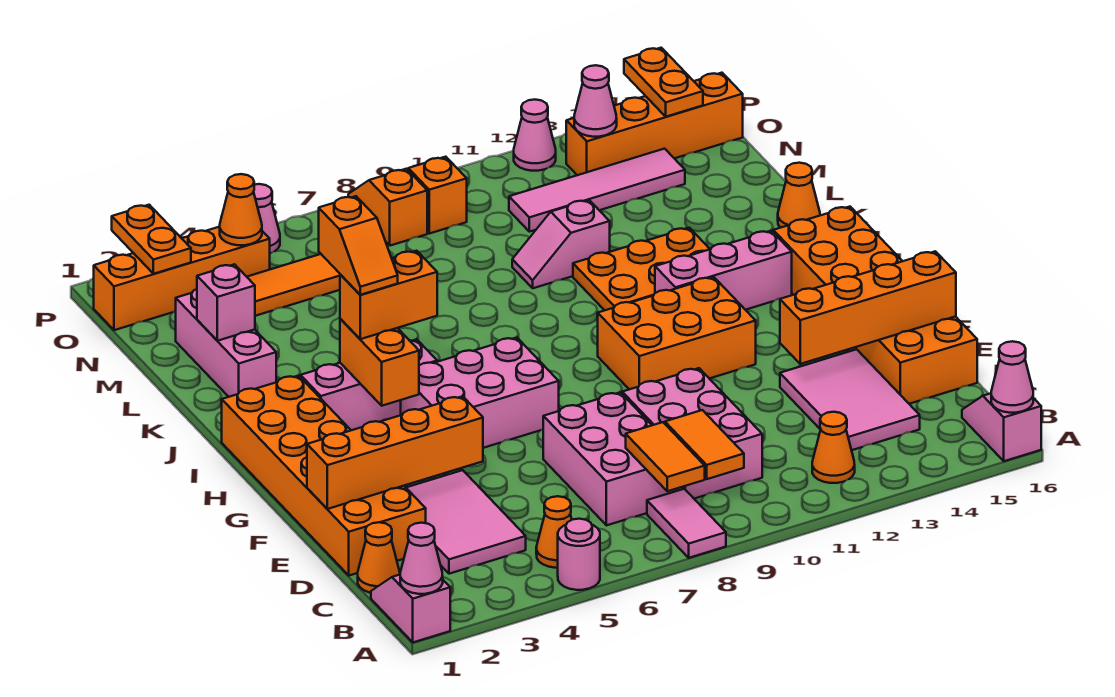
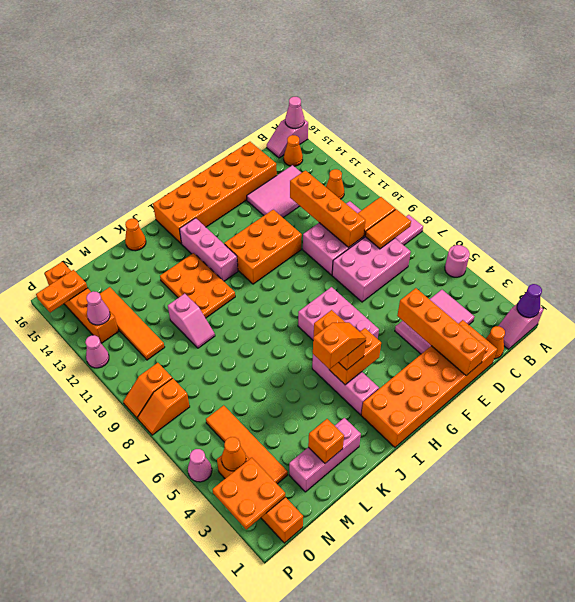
pink 1x1 cone [400,523,443,594] -> purple 1x1 cone [517,284,542,318]
orange 1x1 cone [536,496,572,568] -> orange 1x1 cone moved to [284,135,303,166]
orange 1x4 brick [780,251,956,364] -> orange 1x4 brick moved to [290,171,365,248]
orange 2x3 brick [598,277,756,389] -> orange 2x3 brick turned to [224,210,302,284]
pink 1x1 brick [197,264,255,341] -> orange 1x1 brick [308,419,344,463]
pink 1x4 tile [509,149,685,232] -> orange 1x4 tile [100,287,165,360]
orange 1x2 plate [112,205,191,274] -> orange 2x2 plate [212,458,285,530]

